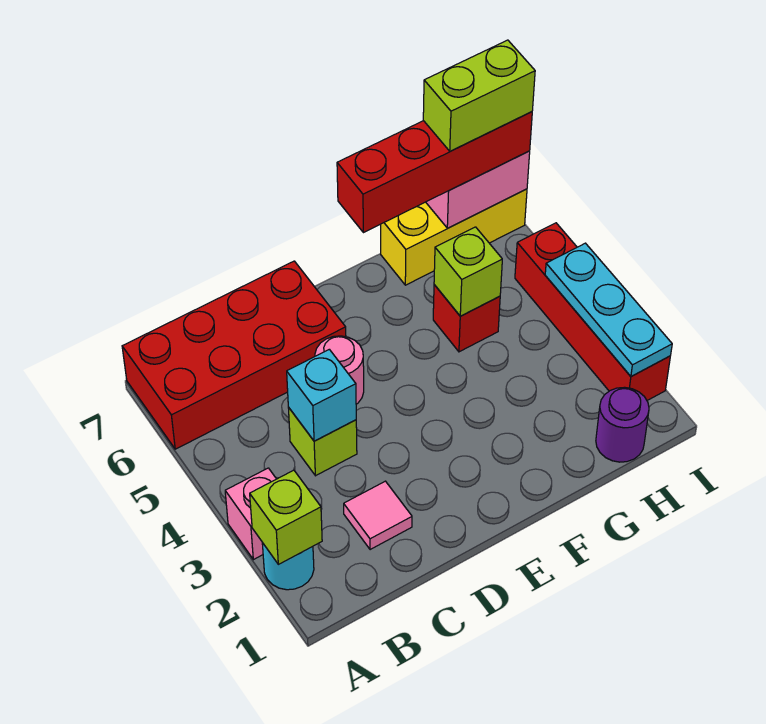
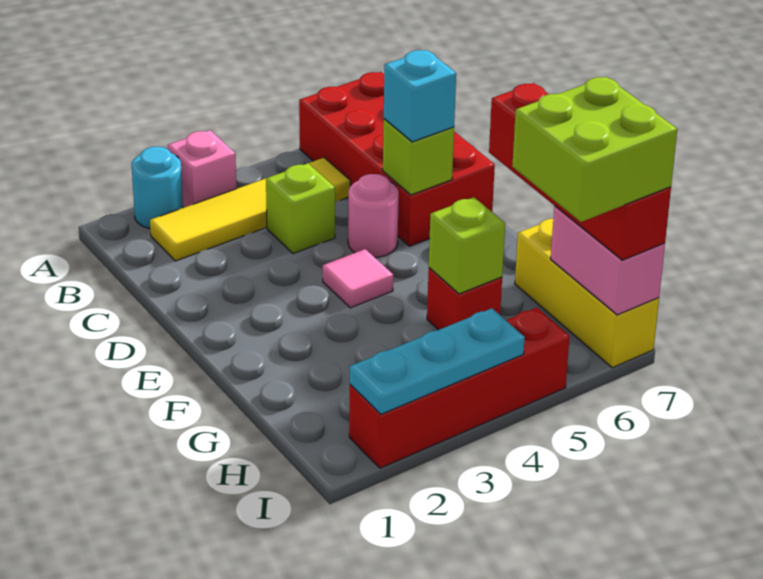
lime 1x1 brick [250,470,322,564] -> lime 1x1 brick moved to [383,119,454,195]
none -> yellow 1x4 tile [150,158,350,261]
pink 1x1 tile [344,481,412,550] -> pink 1x1 tile moved to [323,249,393,308]
cyan 1x1 brick [287,349,356,441] -> cyan 1x1 brick moved to [384,50,456,142]
purple 1x1 round brick [596,387,649,462] -> none
lime 1x2 brick [423,40,535,151] -> lime 2x2 brick [512,77,677,222]

